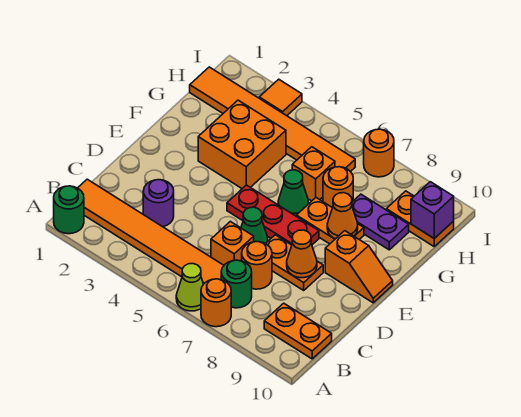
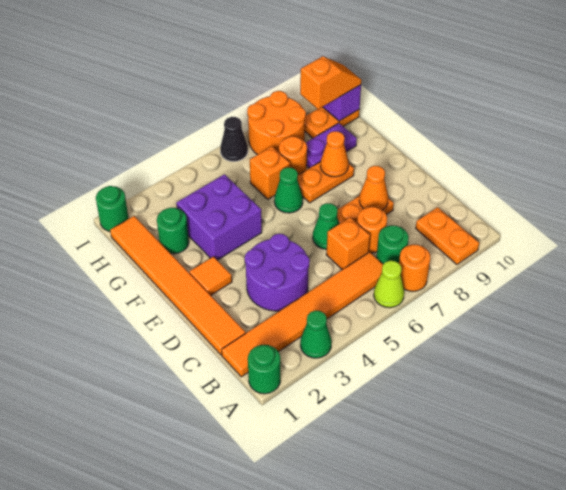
none -> green 1x1 cone [300,310,332,358]
orange 1x2 plate [264,303,332,359] -> orange 1x2 plate turned to [416,207,479,264]
purple 1x1 round brick [143,180,174,227] -> purple 2x2 round brick [245,234,310,311]
red 1x3 plate [227,185,319,245] -> none
orange 1x2 slope [325,231,393,303] -> orange 1x2 slope moved to [300,56,362,109]
orange 2x2 brick [198,100,286,189] -> purple 2x2 brick [176,174,262,260]
none -> green 1x1 round brick [157,208,189,254]
orange 1x6 tile [190,67,355,172] -> orange 1x6 tile turned to [110,216,246,355]
none -> green 1x1 round brick [96,186,129,231]
orange 1x1 tile [259,79,302,116] -> orange 1x1 tile moved to [190,257,232,295]
none -> black 1x1 cone [220,117,248,161]
orange 1x1 round brick [364,129,394,177] -> orange 2x2 round brick [247,91,306,155]

